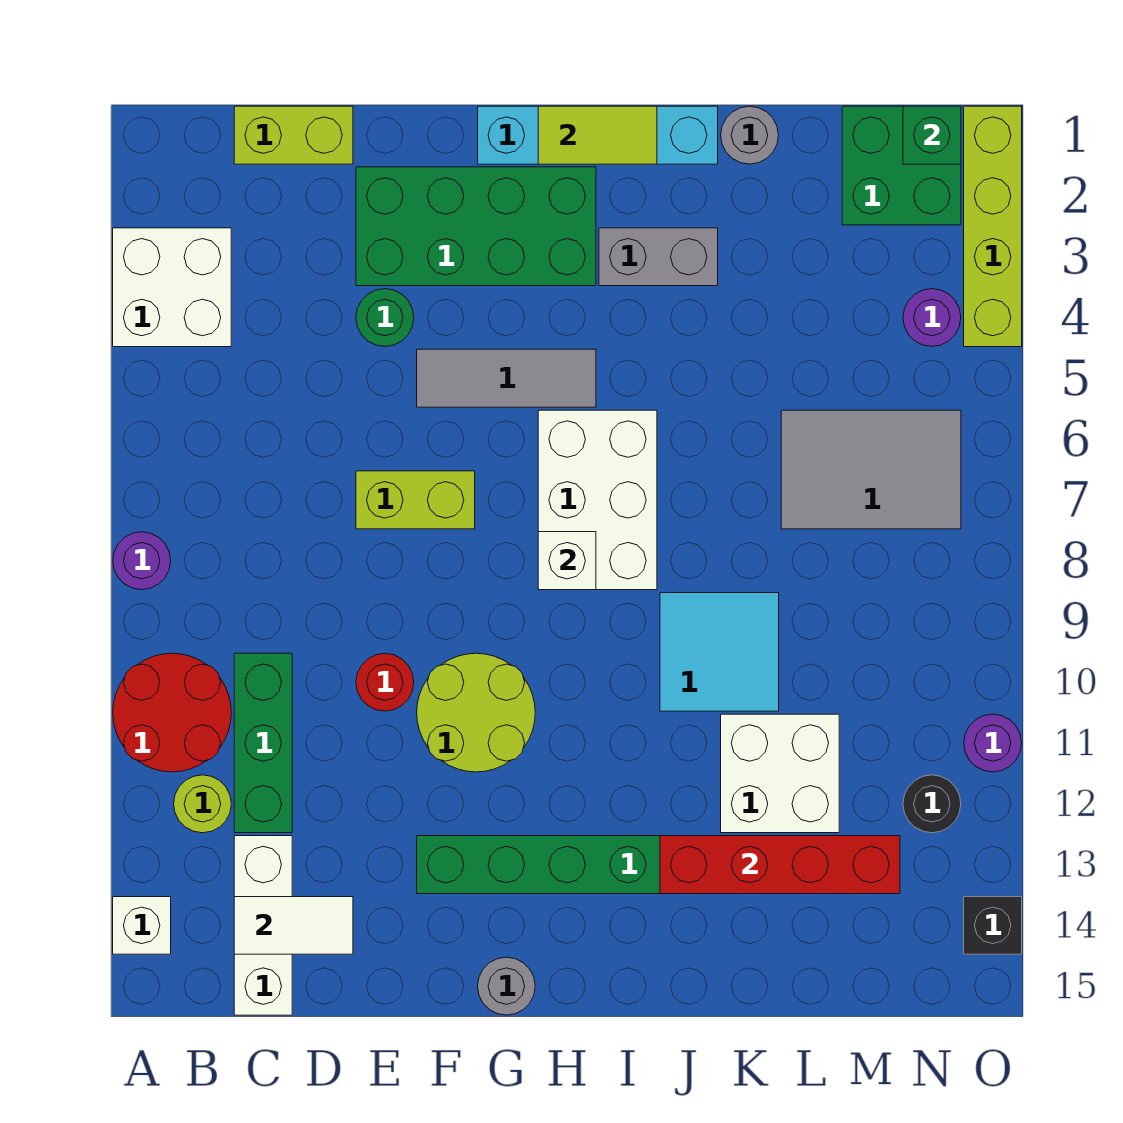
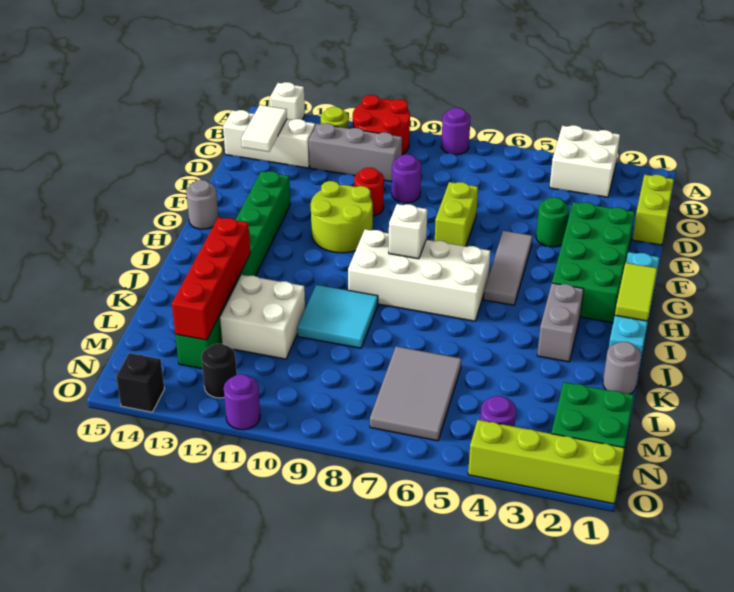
green 1x3 brick [234,653,292,833] -> grey 1x3 brick [309,123,402,182]
none -> purple 1x1 round brick [392,154,421,203]
white 2x3 brick [538,410,657,590] -> white 2x4 brick [348,229,490,321]
green 1x1 brick [903,106,961,164] -> none

